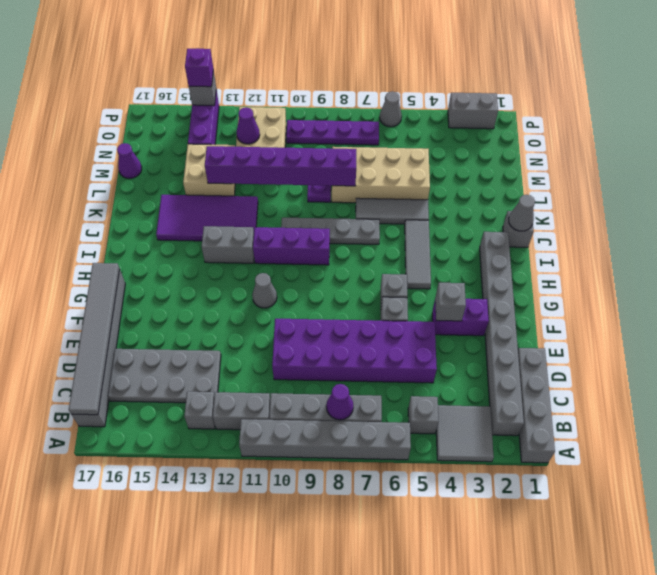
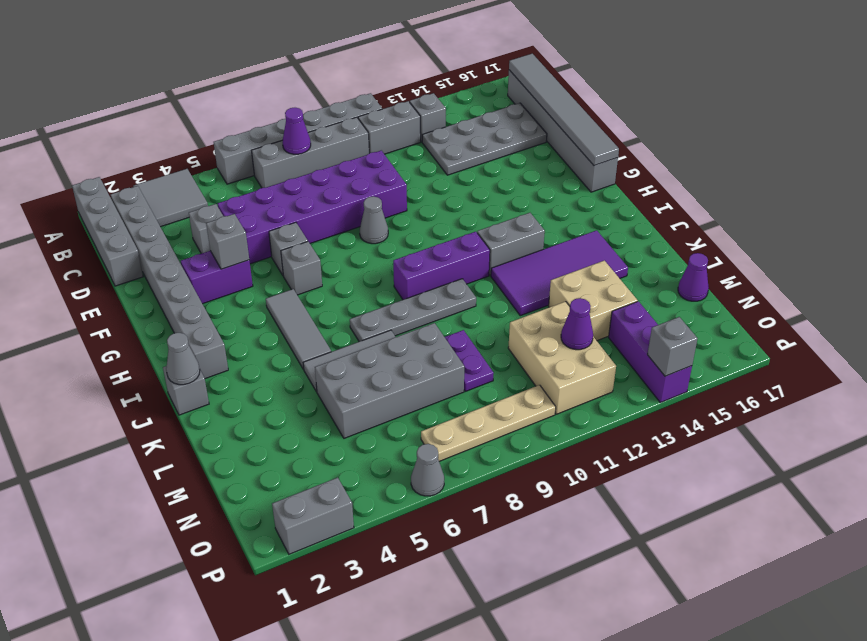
grey 1x1 brick [408,396,438,434] -> grey 1x1 brick moved to [189,204,223,254]
grey 1x1 cone [252,273,277,308] -> grey 1x1 cone moved to [360,196,388,244]
tan 2x4 brick [332,147,430,203] -> grey 2x4 brick [315,323,464,438]
purple 1x6 brick [205,146,356,186] -> none
purple 1x4 plate [286,120,379,145] -> tan 1x4 plate [421,385,556,461]
purple 1x1 brick [185,48,213,87] -> none

